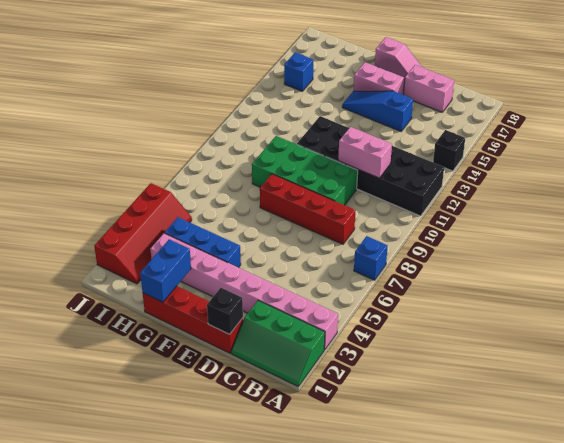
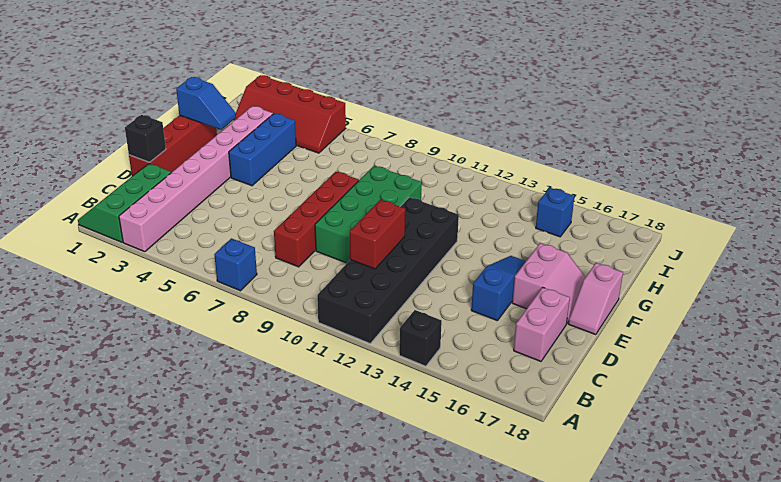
pink 1x2 brick [338,127,392,178] -> red 1x2 brick [350,200,405,269]
blue 1x2 brick [140,239,191,302] -> blue 1x2 slope [176,77,236,130]

